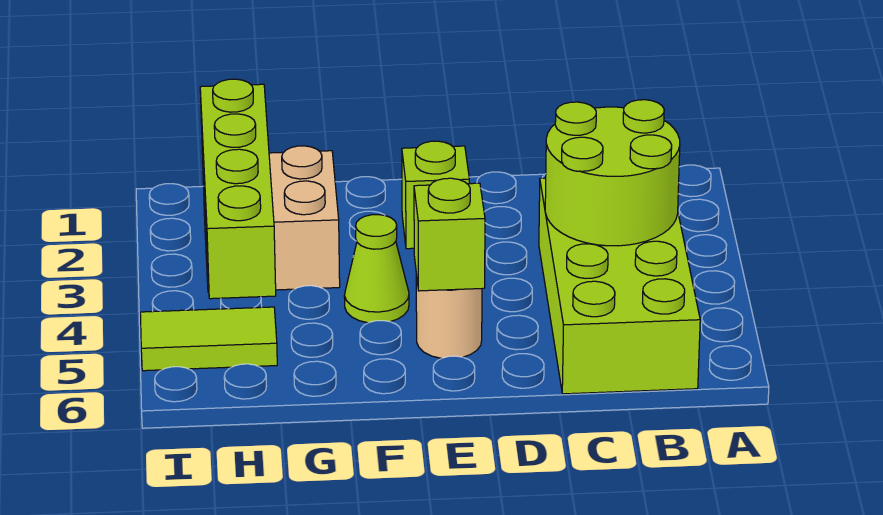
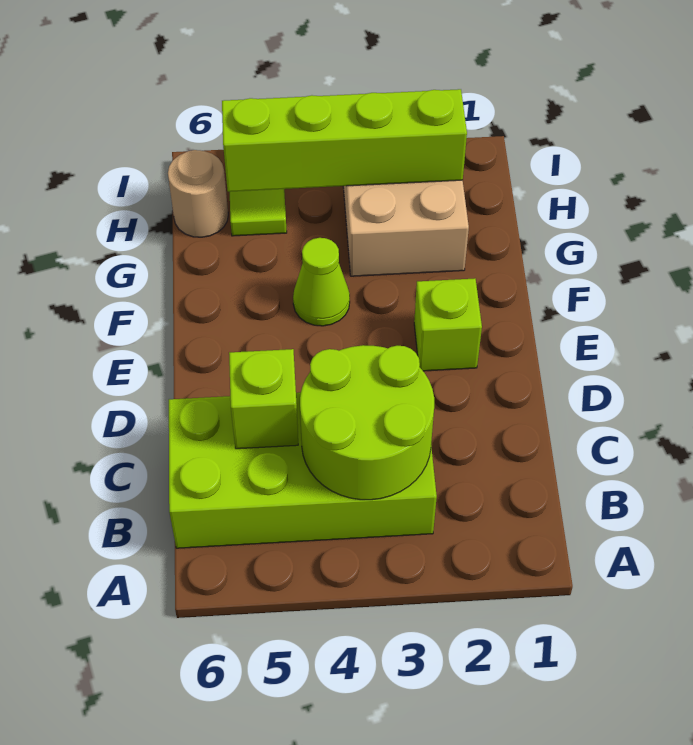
tan 1x1 round brick [416,274,482,358] -> tan 1x1 round brick moved to [168,150,228,237]
lime 1x1 brick [414,178,485,291] -> lime 1x1 brick moved to [229,349,298,449]

